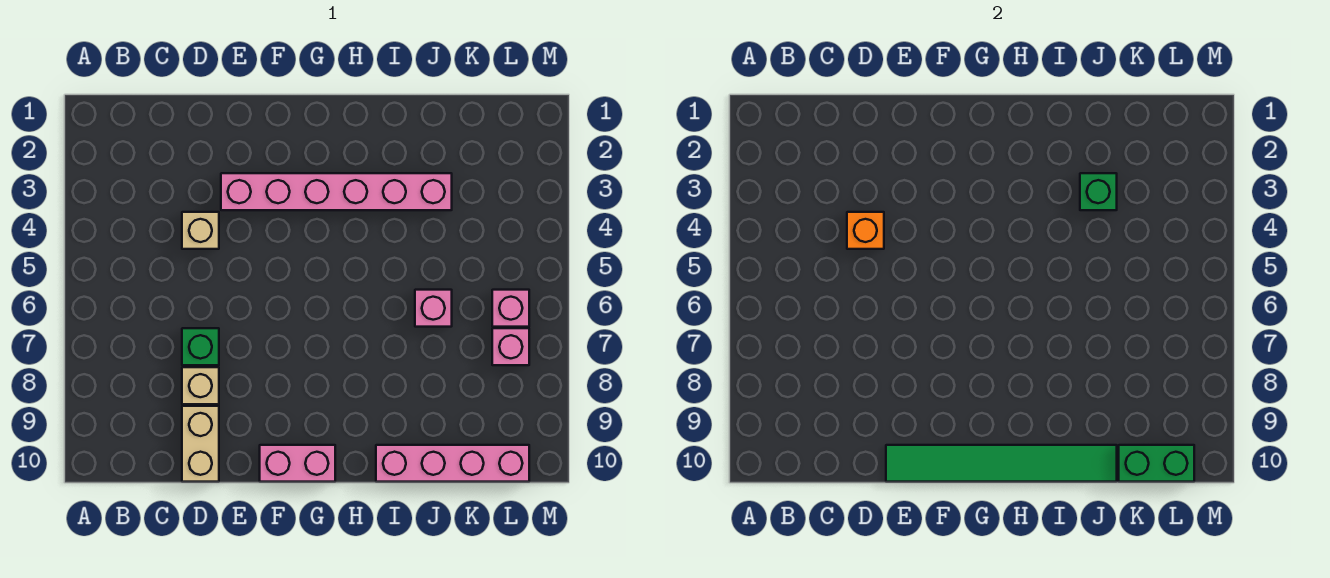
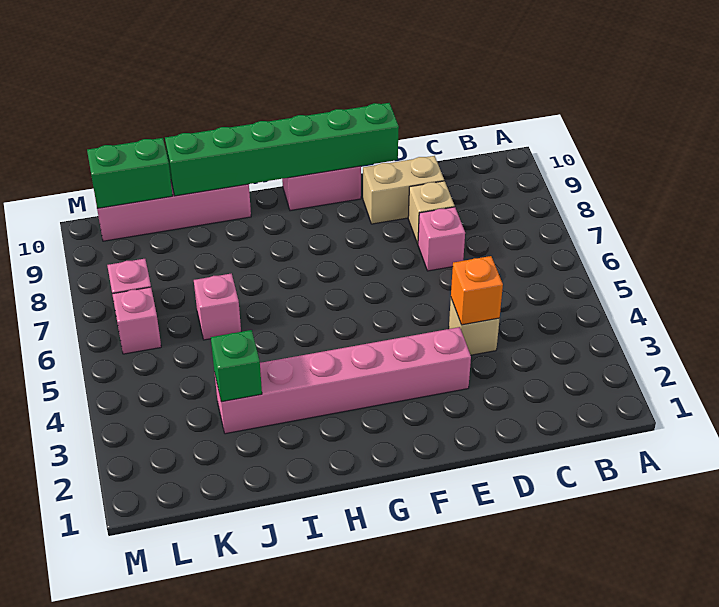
green 1x1 brick [182,328,219,365] -> pink 1x1 brick [418,207,465,271]
tan 1x2 brick [182,406,219,482] -> tan 1x2 brick turned to [363,156,444,224]
green 1x6 tile [886,445,1117,482] -> green 1x6 brick [165,103,399,196]

